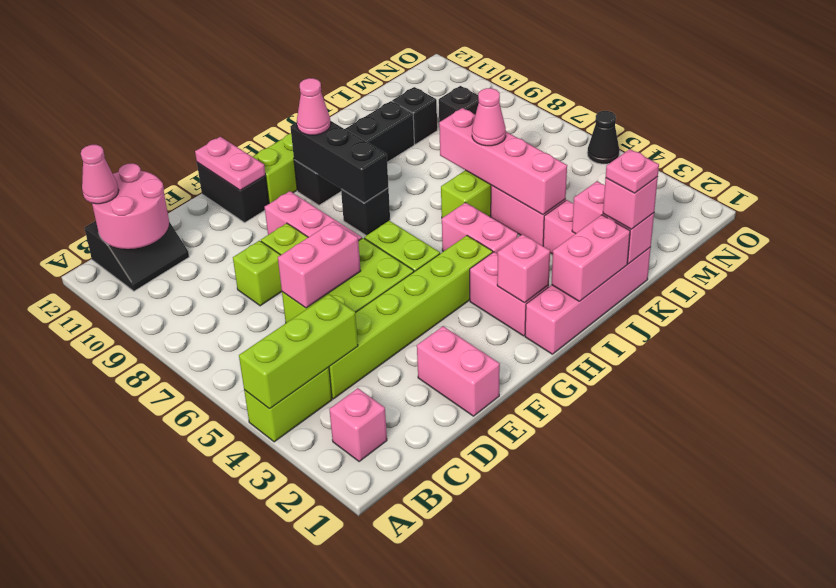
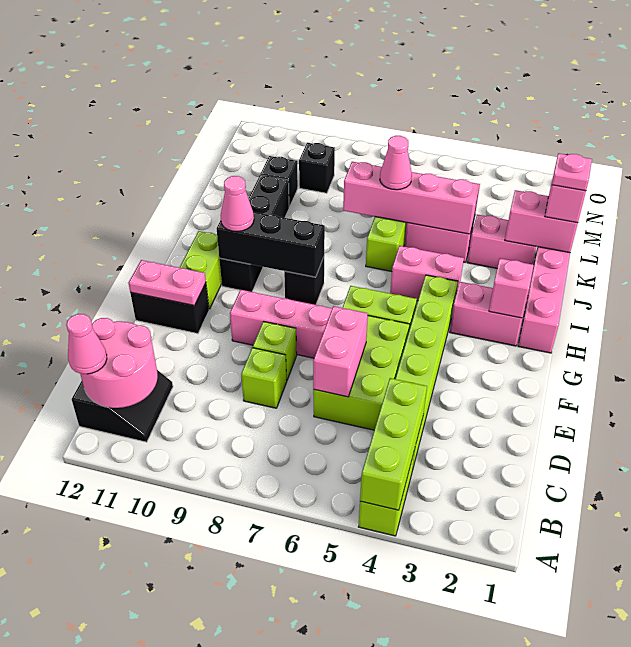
pink 1x1 brick [329,388,387,462] -> none
pink 1x2 brick [417,326,500,416] -> none
pink 1x2 brick [552,215,630,301] -> none
black 1x1 cone [587,111,620,164] -> none

